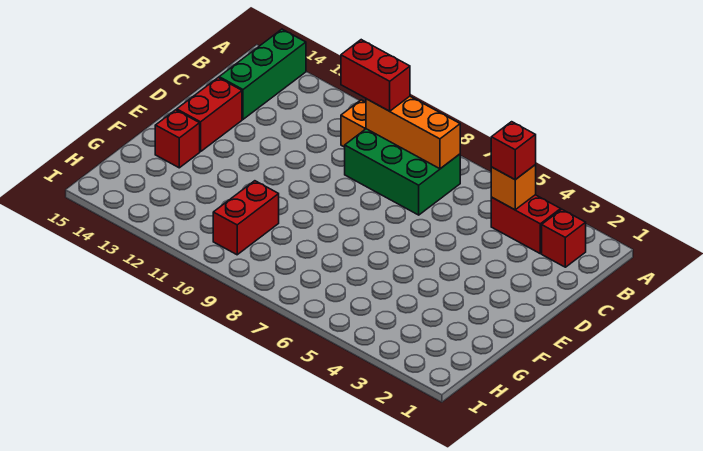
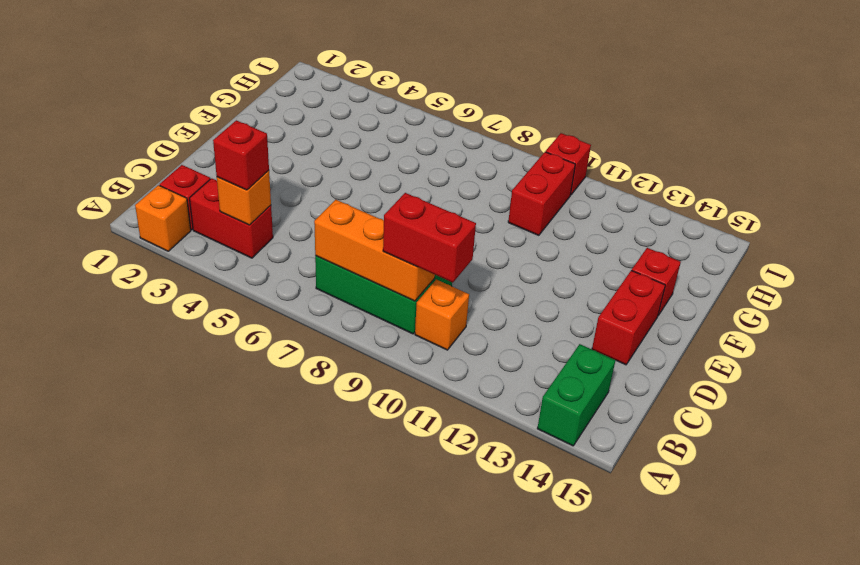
none -> orange 1x1 brick [135,185,191,251]
green 1x3 brick [219,29,306,119] -> green 1x2 brick [537,344,615,446]
none -> red 1x1 brick [546,133,591,195]

